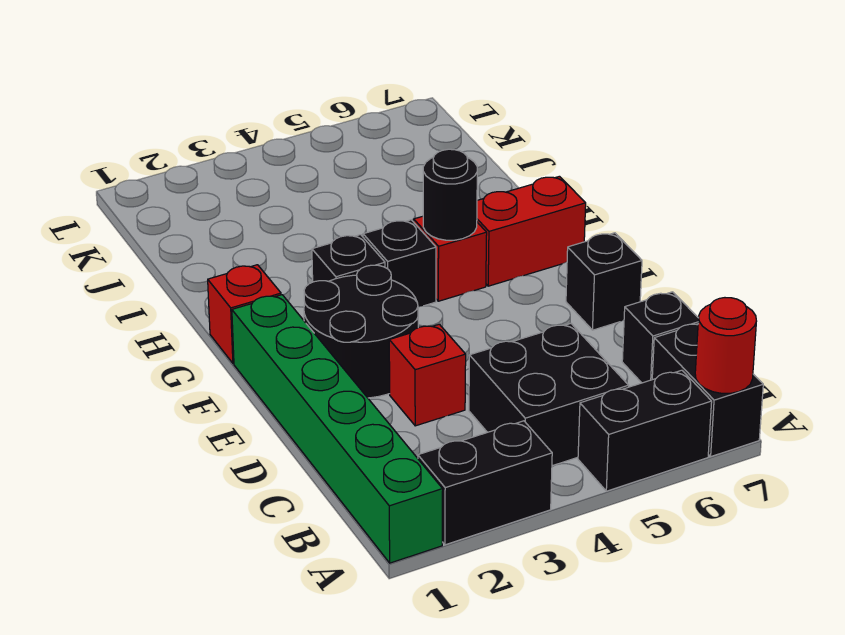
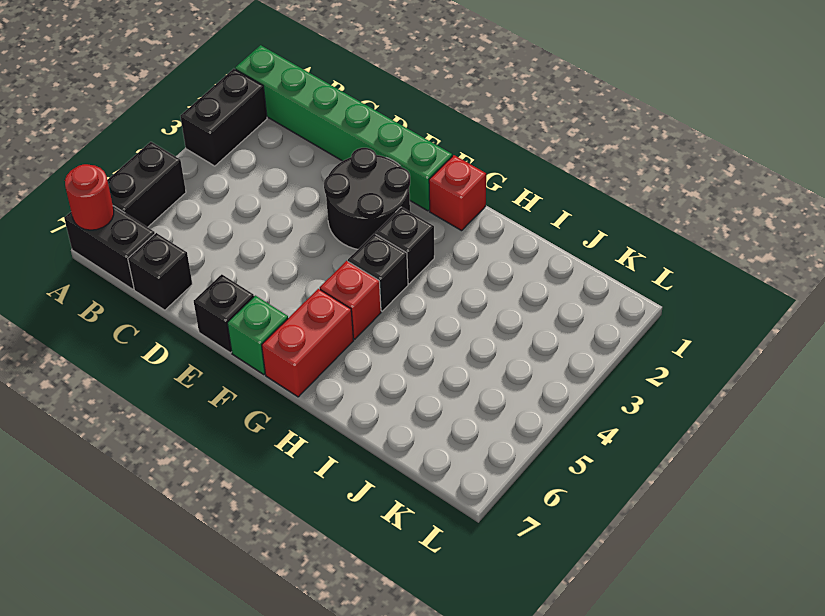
black 2x2 brick [469,323,629,466] -> none
red 1x1 brick [389,324,466,426] -> none
none -> green 1x1 brick [227,295,288,375]
black 1x1 round brick [423,149,477,240] -> none

